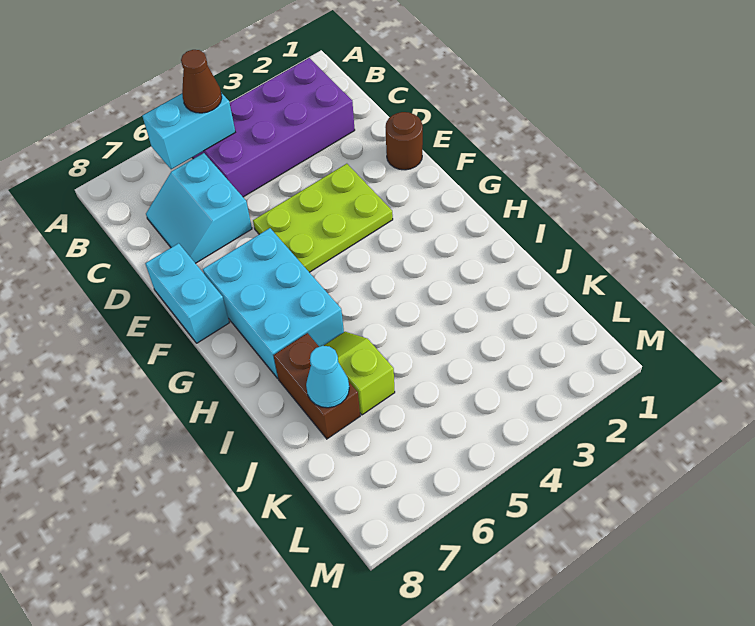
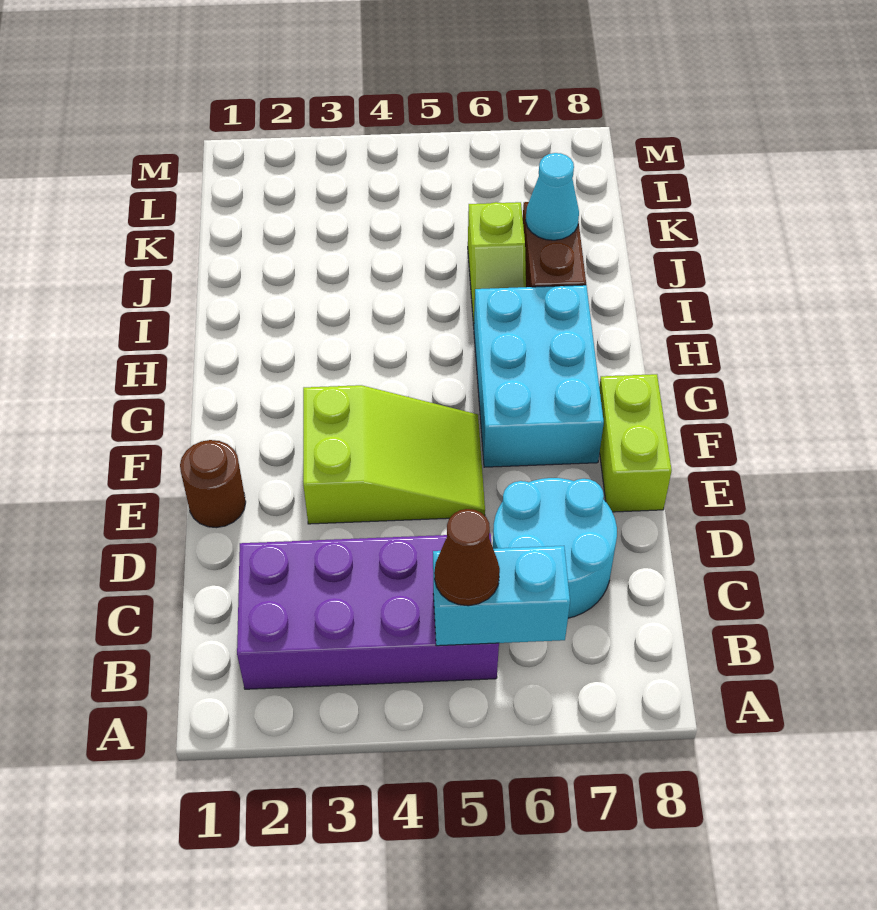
cyan 2x2 slope [146,153,252,263] -> cyan 2x2 round brick [493,478,617,618]
lime 2x3 plate [253,164,393,272] -> lime 2x3 slope [303,385,485,524]
cyan 1x2 brick [145,243,230,343] -> lime 1x2 brick [599,374,672,512]

